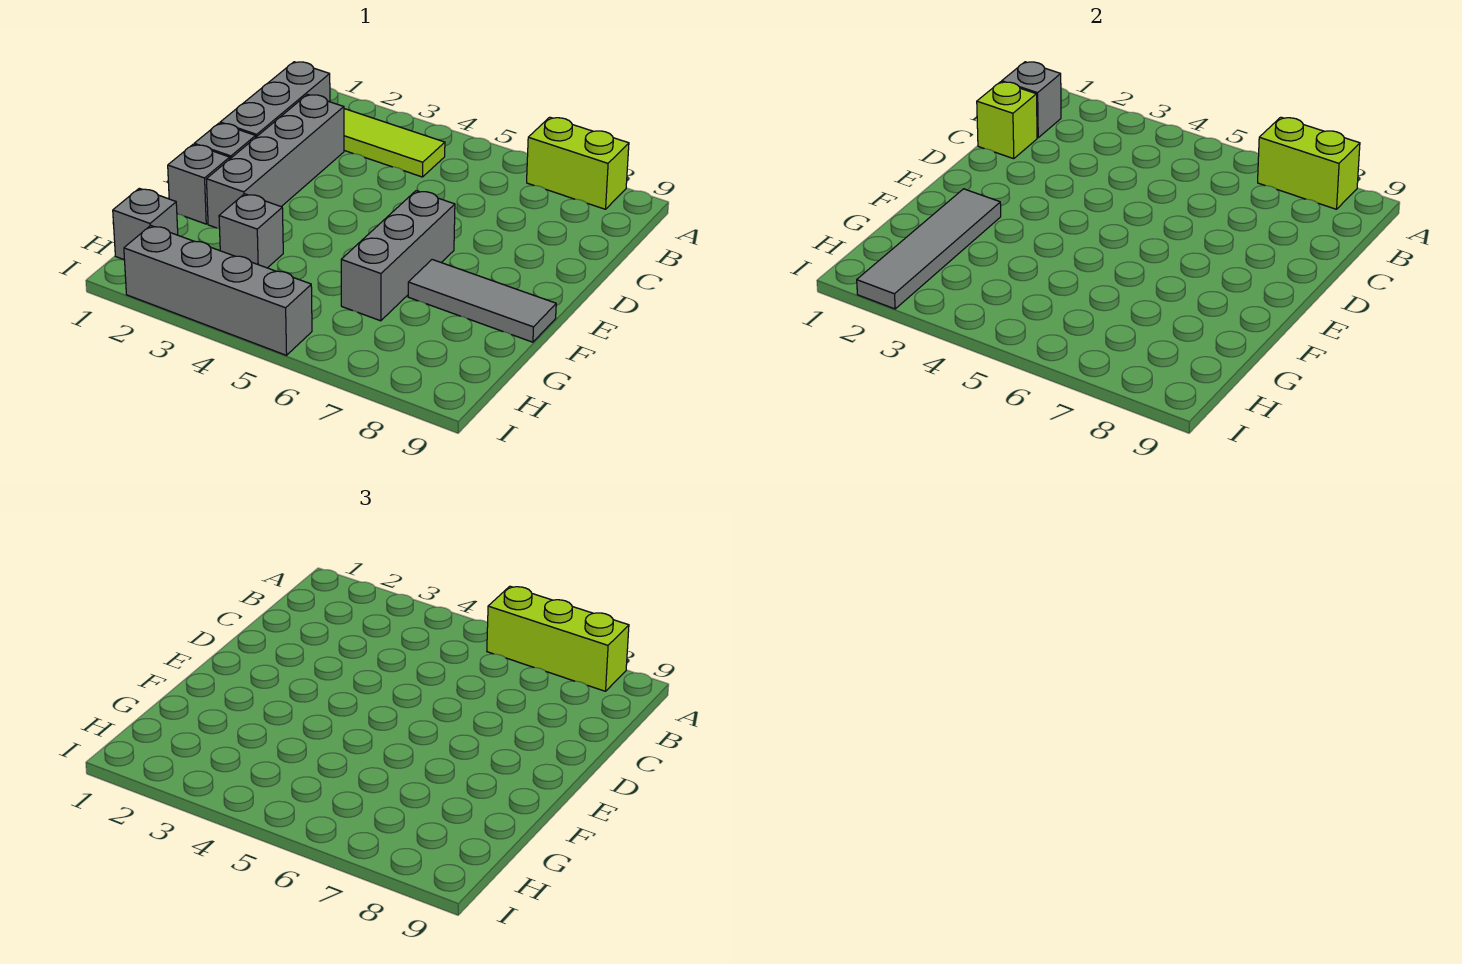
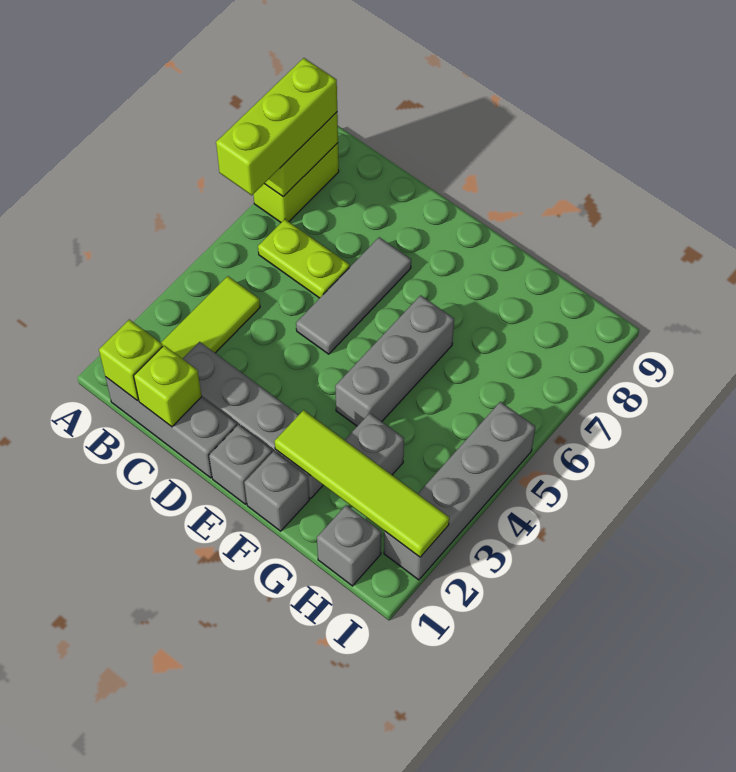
grey 1x1 brick [1002,62,1061,138] -> lime 1x1 brick [99,319,163,401]
none -> lime 1x2 plate [258,219,350,298]
grey 1x3 brick [341,191,455,321] -> grey 1x3 brick turned to [335,295,454,426]
grey 1x4 tile [857,189,1001,309] -> lime 1x4 tile [274,410,449,557]
grey 1x3 tile [408,260,556,342] -> grey 1x3 tile moved to [296,237,411,354]

